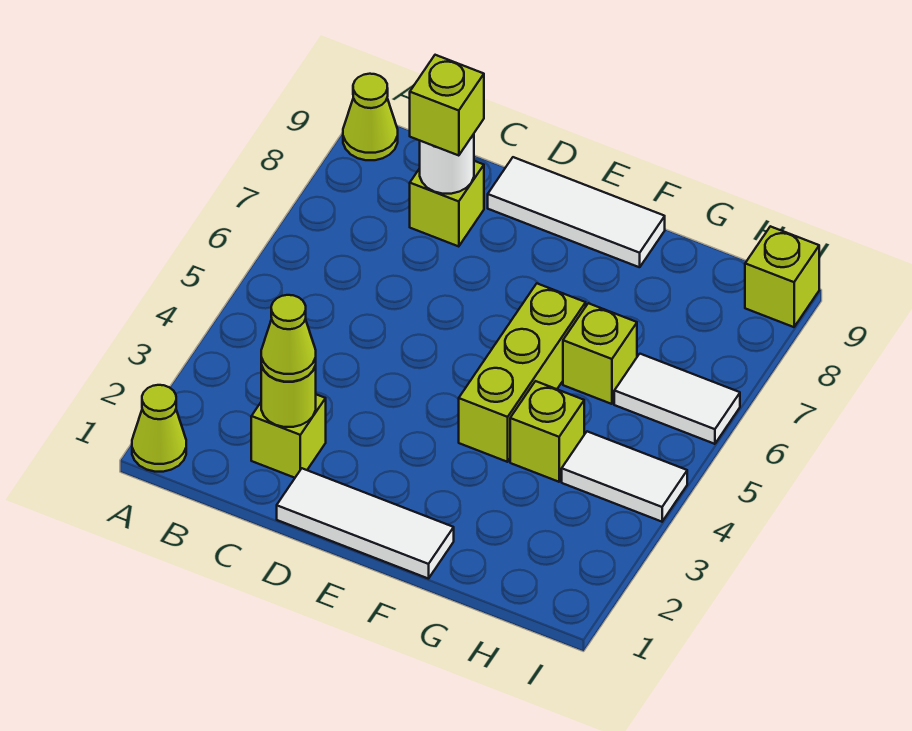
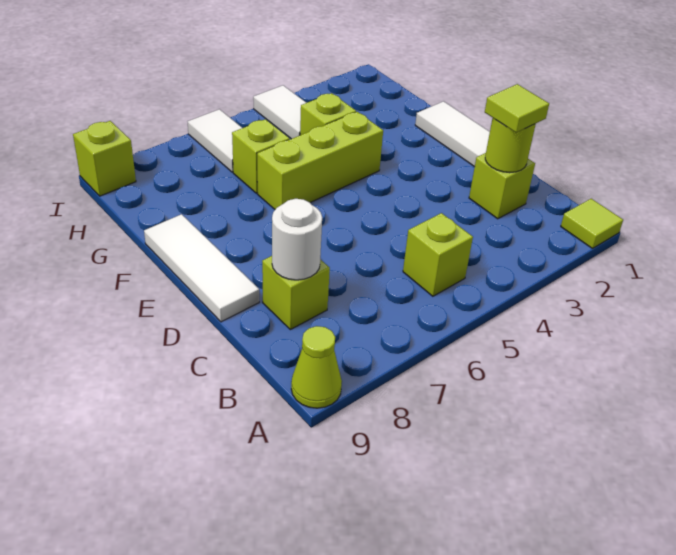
lime 1x1 cone [132,385,186,472] -> lime 1x1 tile [561,199,623,249]
lime 1x1 cone [261,295,316,382] -> lime 1x1 tile [485,84,549,133]
lime 1x1 brick [410,55,484,156] -> lime 1x1 brick moved to [403,213,473,296]

